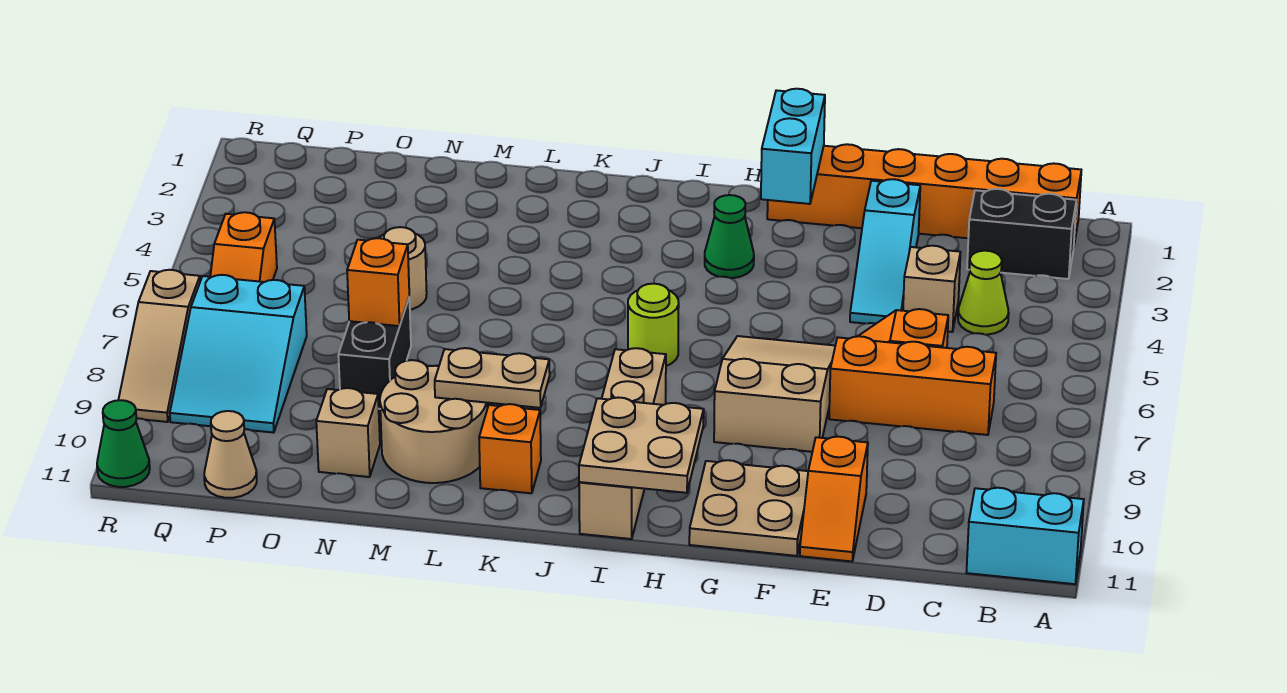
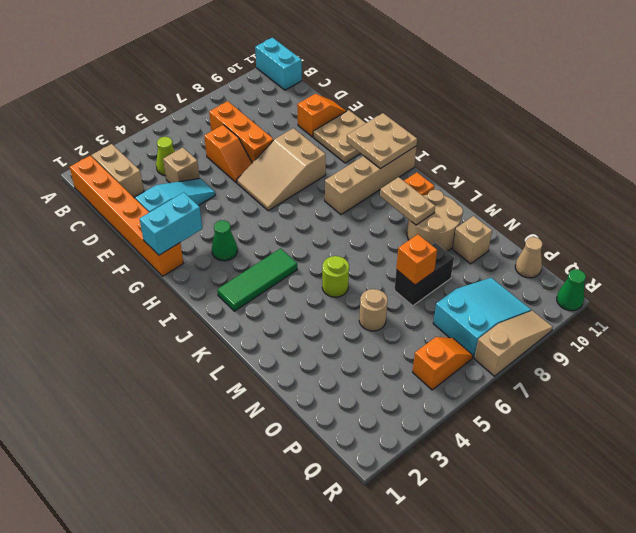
black 1x2 brick [967,189,1076,279] -> tan 1x2 brick [91,144,144,197]
lime 1x1 round brick [628,284,679,366] -> lime 1x1 round brick moved to [322,256,349,297]
none -> green 1x3 tile [217,248,297,311]

